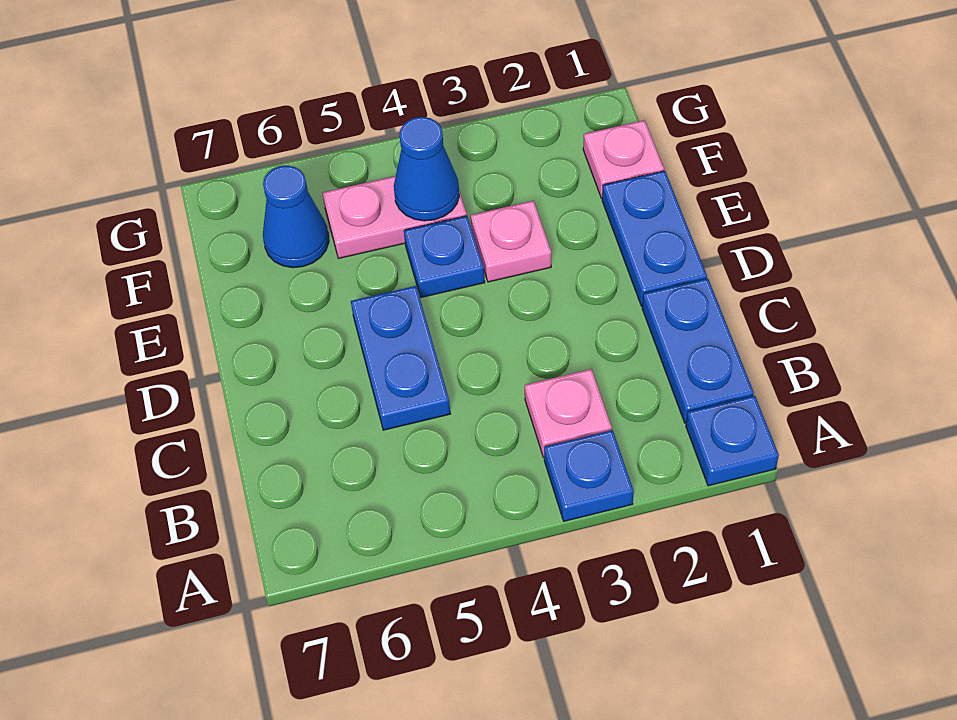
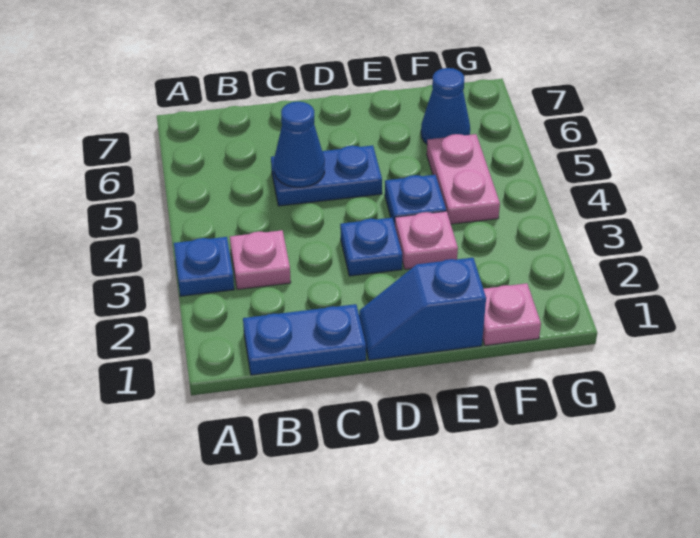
blue 1x1 plate [686,396,779,486] -> blue 1x1 plate moved to [340,218,402,276]
blue 1x2 plate [602,171,707,306] -> blue 1x2 slope [359,258,486,360]
blue 1x1 cone [394,117,459,221] -> blue 1x1 cone moved to [274,102,325,187]

